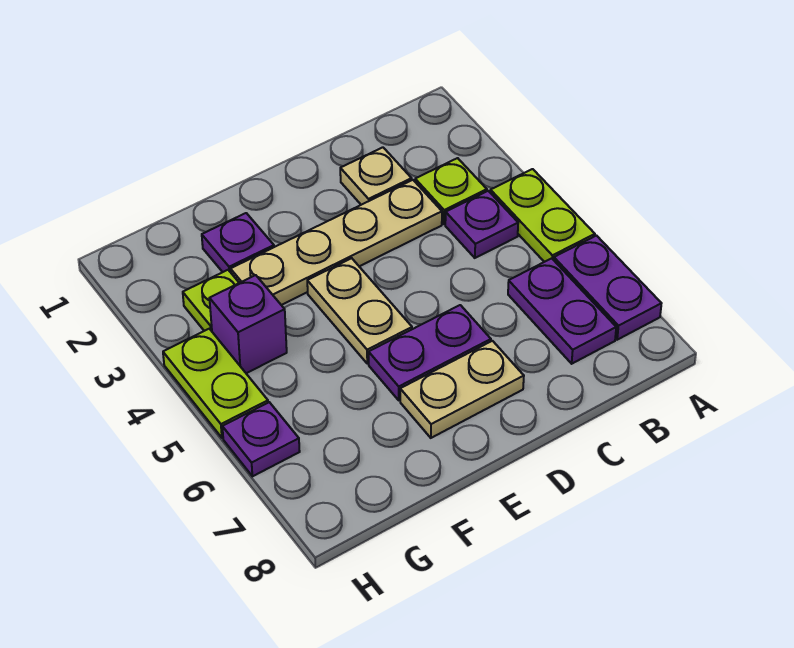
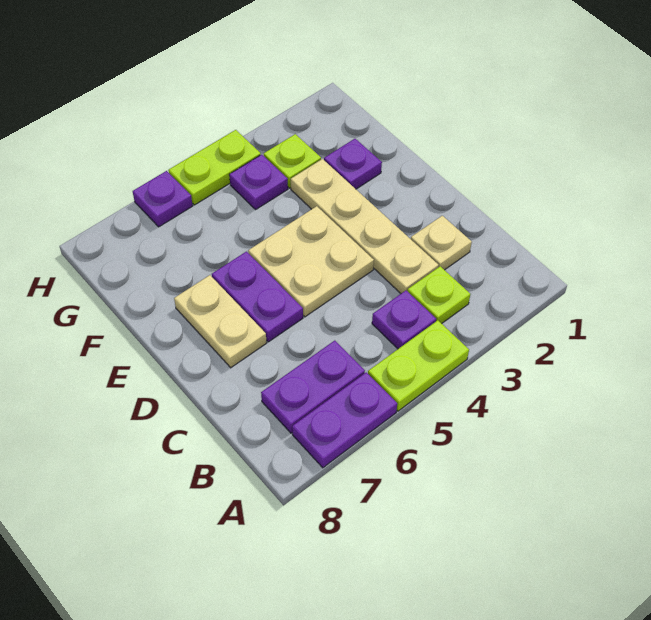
tan 1x2 plate [307,258,412,364] -> tan 2x2 plate [248,206,374,317]
purple 1x1 brick [209,275,287,373] -> purple 1x1 plate [229,155,288,209]

